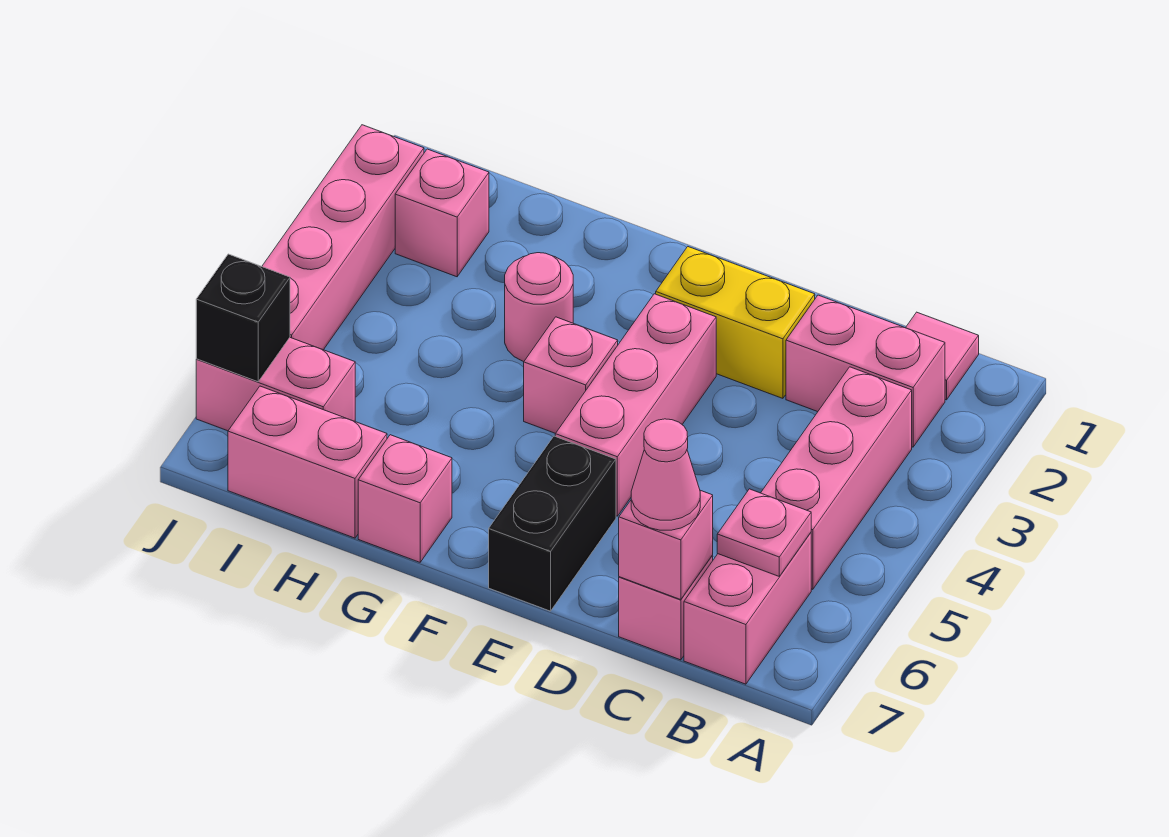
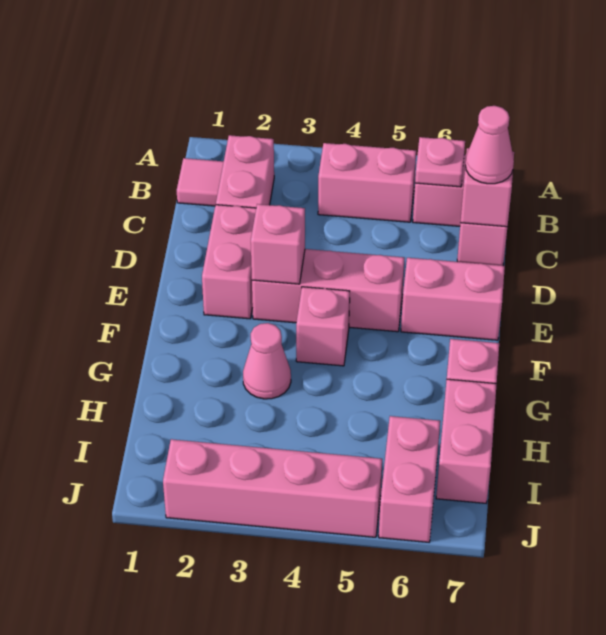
pink 1x3 brick [761,367,912,589] -> pink 1x2 brick [318,143,416,222]
yellow 1x2 brick [656,247,815,398] -> pink 1x2 brick [202,205,256,319]
black 1x2 brick [489,436,616,611] -> pink 1x2 brick [401,258,505,340]
pink 1x1 round brick [505,253,573,362] -> pink 1x1 cone [243,323,291,399]
pink 1x1 brick [395,149,489,277] -> pink 1x1 brick moved to [251,204,305,284]
black 1x1 brick [196,254,290,382] -> none

